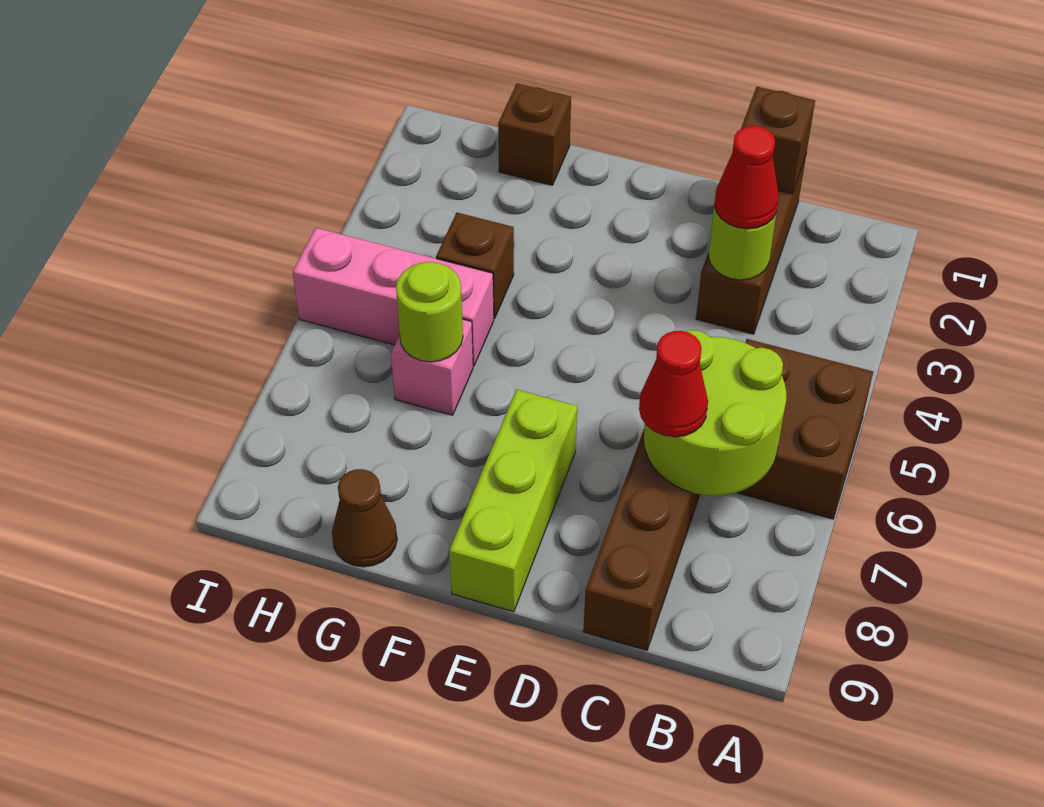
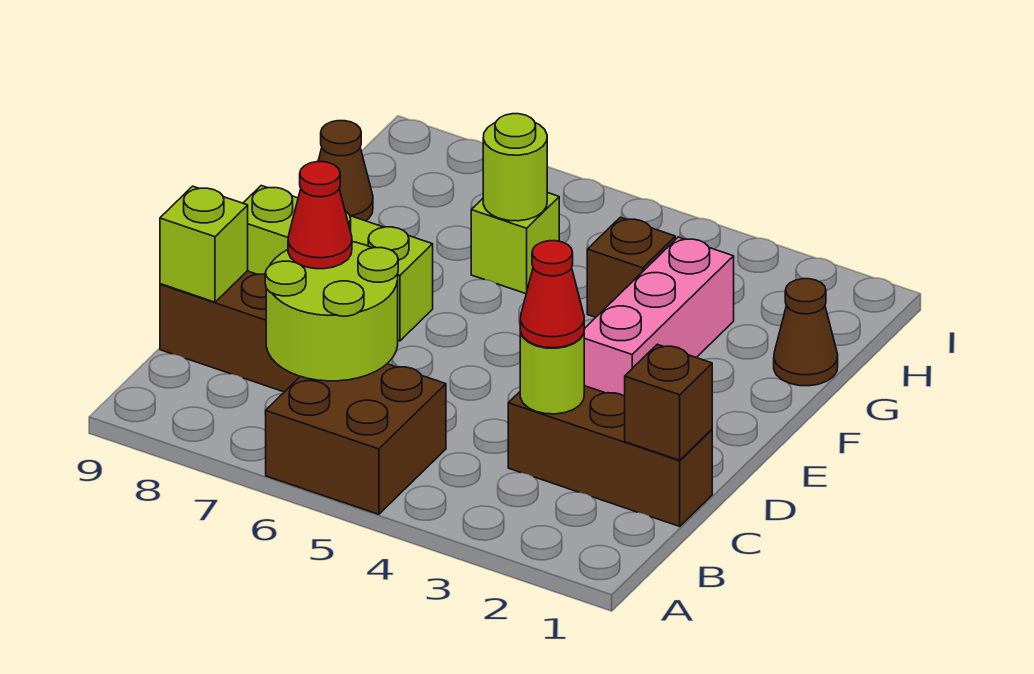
none -> lime 1x1 brick [160,186,248,302]
brown 1x1 brick [498,84,571,185] -> brown 1x1 cone [774,279,838,386]
pink 1x3 brick [293,228,494,366] -> pink 1x3 brick moved to [584,237,734,396]
pink 1x1 brick [391,319,473,415] -> lime 1x1 brick [471,193,559,294]

